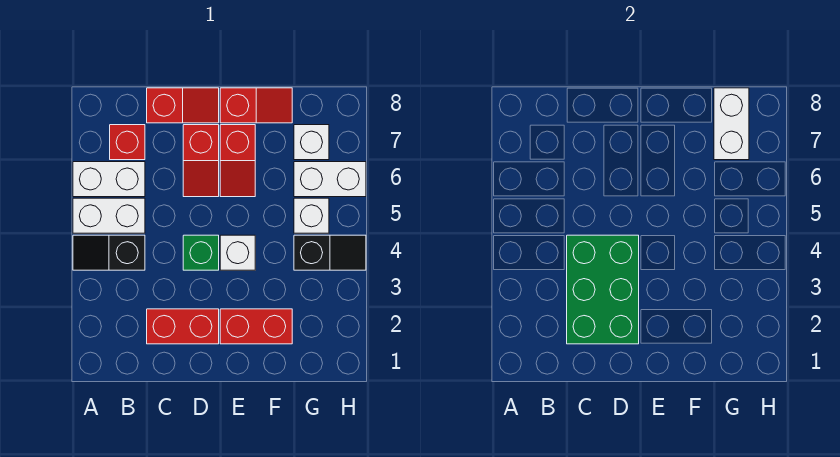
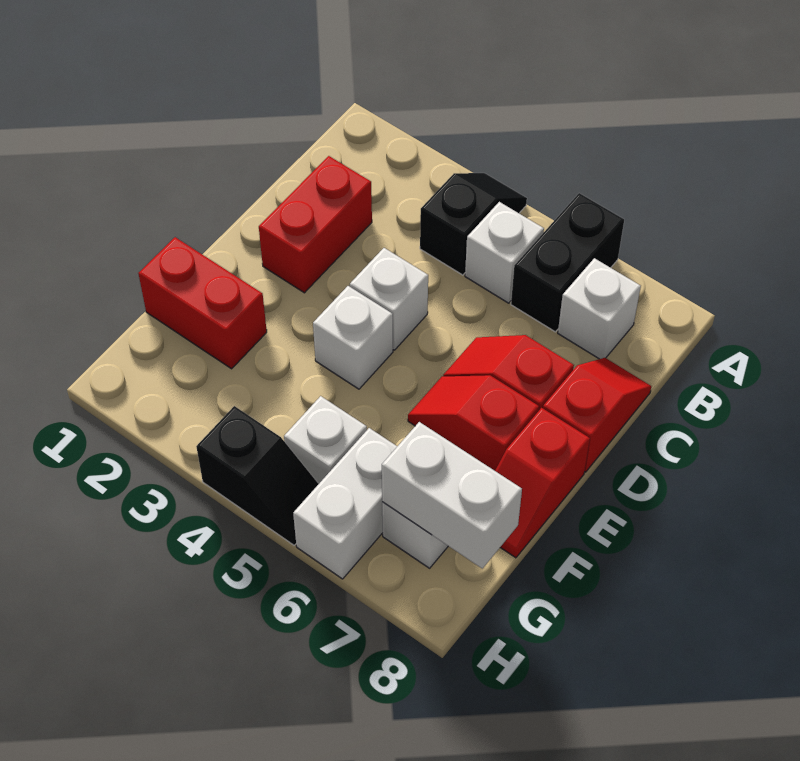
white 1x2 brick [73,198,145,233] -> white 1x1 brick [465,202,544,303]
white 1x2 brick [73,162,145,197] -> black 1x2 brick [511,193,624,332]
red 1x1 brick [110,125,145,160] -> white 1x1 brick [558,258,641,359]
green 2x3 brick [567,235,639,344] -> none
red 1x2 slope [147,88,219,123] -> red 1x2 slope turned to [543,358,651,472]
green 1x1 brick [183,235,219,270] -> white 1x1 brick [350,248,428,350]
red 1x2 brick [220,309,292,344] -> red 1x2 brick turned to [138,237,267,369]
black 1x2 slope [294,235,366,270] -> black 1x2 slope turned to [196,406,318,545]

